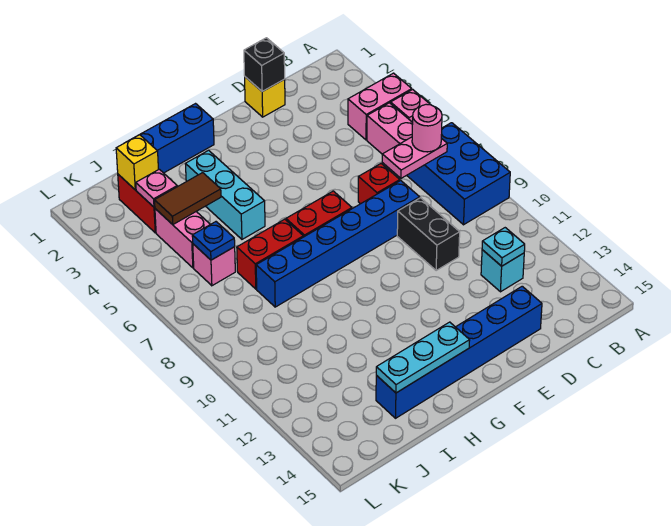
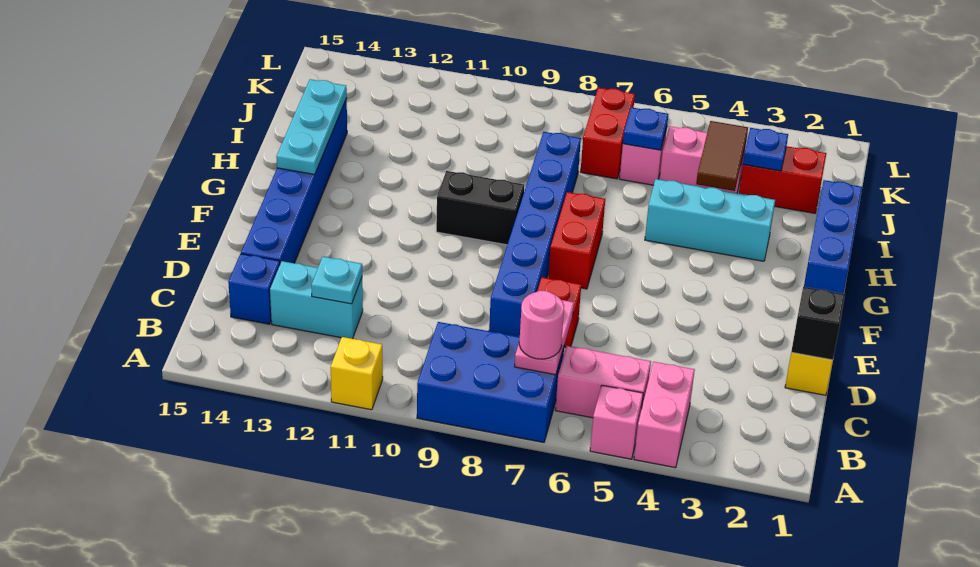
cyan 1x1 brick [481,250,524,292] -> cyan 1x2 brick [270,261,363,339]
none -> blue 1x1 brick [228,254,280,324]
black 1x2 brick [397,198,460,271] -> black 1x2 brick moved to [436,171,524,245]
red 1x2 brick [237,219,303,289] -> red 1x2 brick moved to [580,88,635,179]
yellow 1x1 brick [116,135,158,190] -> yellow 1x1 brick moved to [331,337,383,410]
pink 1x1 plate [136,169,177,207] -> blue 1x1 plate [743,128,788,171]

